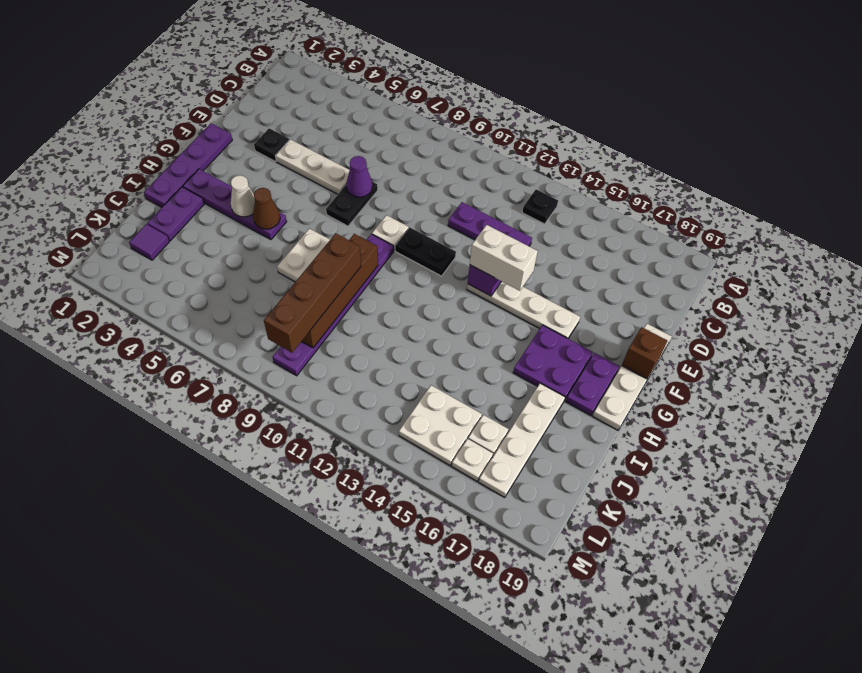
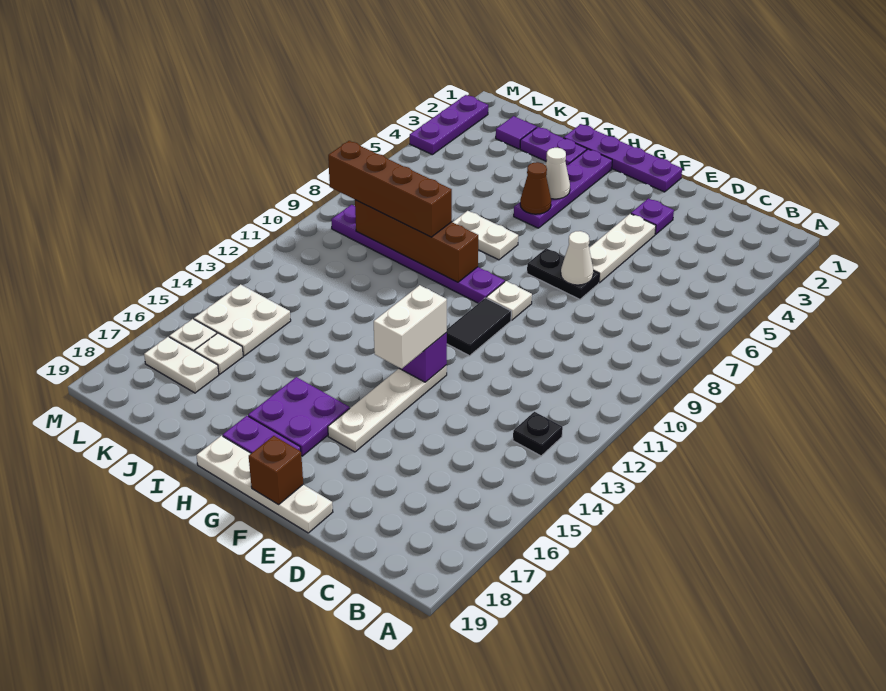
purple 1x3 plate [448,202,532,246] -> purple 1x3 plate moved to [410,95,488,155]
black 1x1 plate [254,128,289,161] -> purple 1x1 plate [631,198,674,234]
purple 1x1 cone [346,156,372,197] -> white 1x1 cone [561,231,593,285]
black 1x2 plate [395,228,456,276] -> black 1x2 tile [446,298,511,356]
white 1x4 plate [479,383,565,498] -> white 1x2 plate [144,337,219,393]

